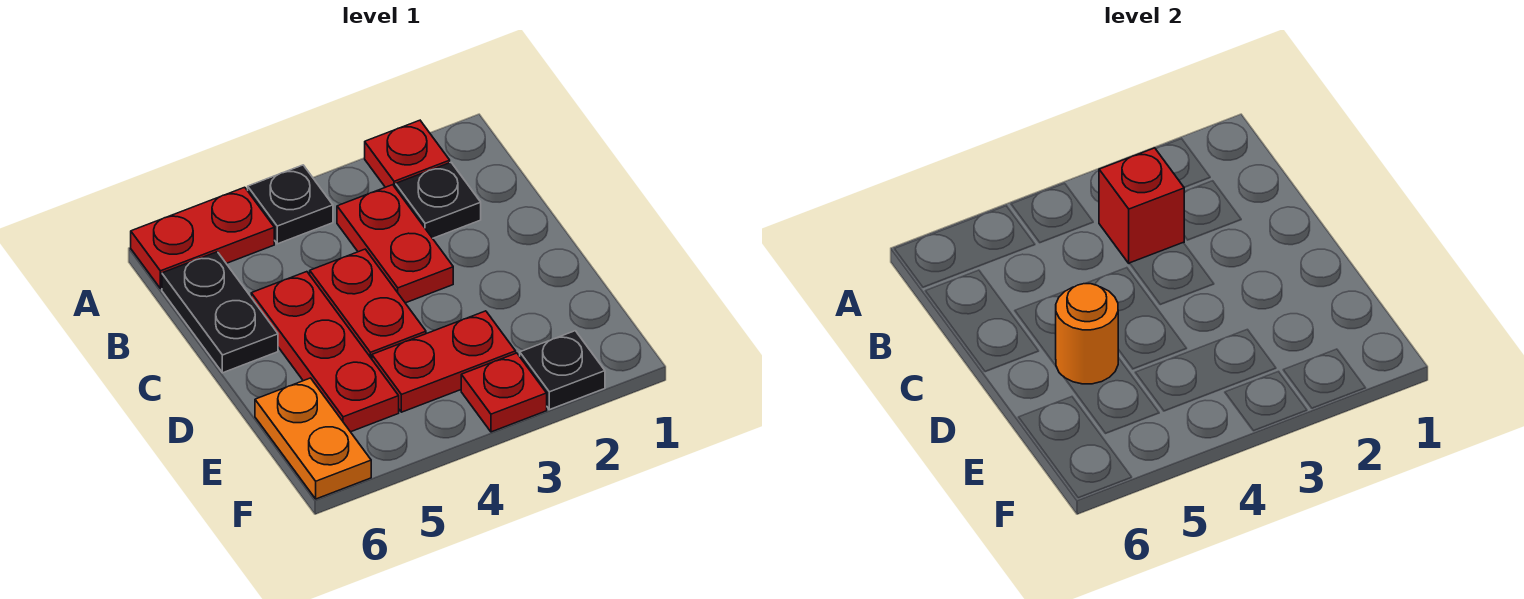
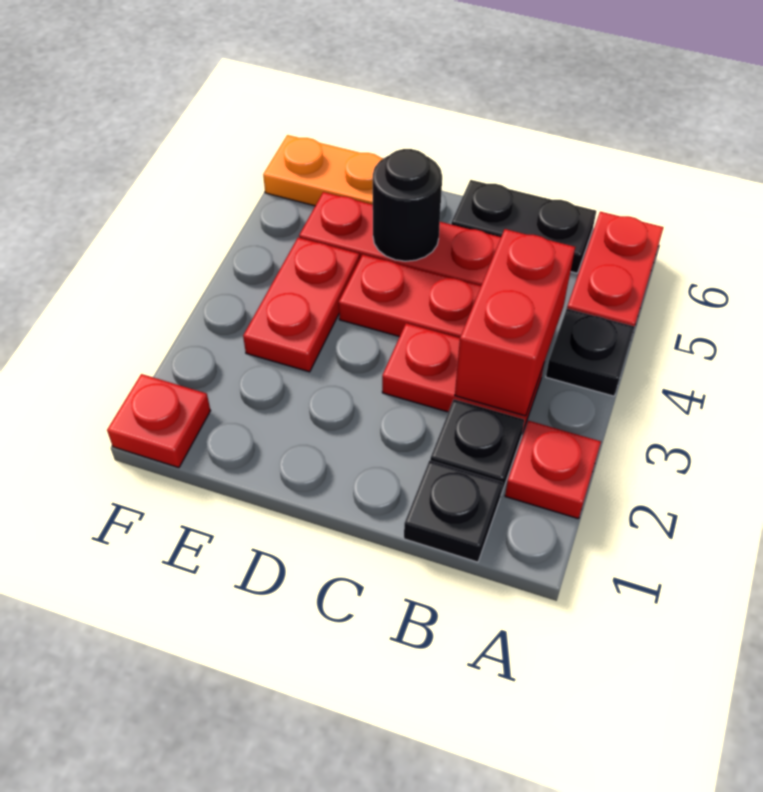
red 1x1 brick [1099,148,1184,263] -> red 1x2 brick [455,229,575,416]
orange 1x1 round brick [1056,284,1118,384] -> black 1x1 round brick [373,149,442,261]
black 1x1 plate [520,331,605,410] -> black 1x1 plate moved to [404,460,503,562]
red 1x1 plate [461,353,547,432] -> red 1x1 plate moved to [107,374,211,468]

